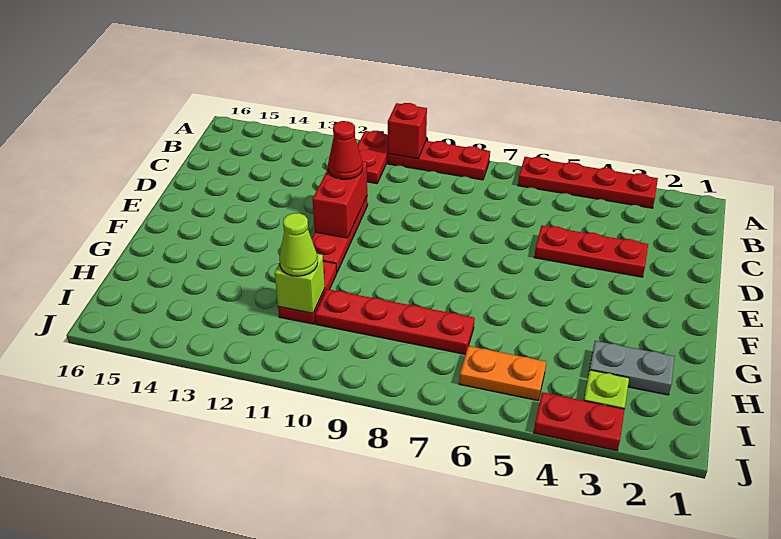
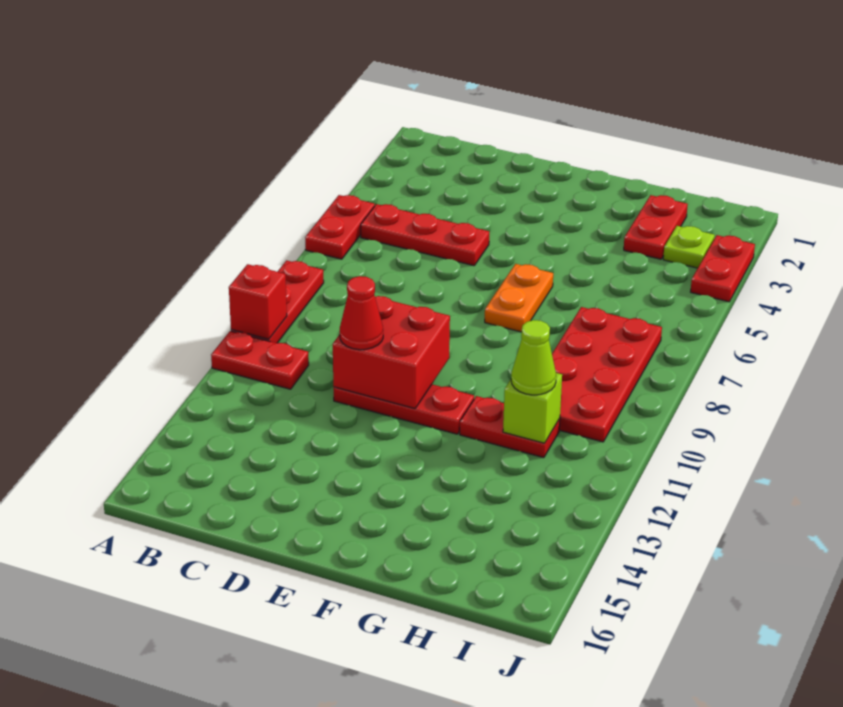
red 1x4 plate [518,157,658,208] -> red 1x2 plate [305,195,375,259]
red 1x3 plate [534,226,648,277] -> red 1x3 plate turned to [361,204,489,266]
red 1x2 brick [312,161,367,238] -> red 2x2 brick [333,296,450,409]
grey 1x2 plate [590,341,675,395] -> red 1x2 plate [624,195,688,259]
red 1x4 plate [315,289,475,355] -> red 2x4 plate [552,307,662,442]
orange 1x2 plate [459,346,546,401] -> orange 1x2 plate moved to [485,264,553,332]

